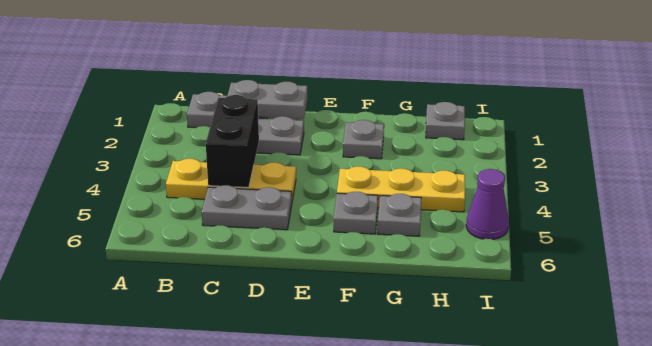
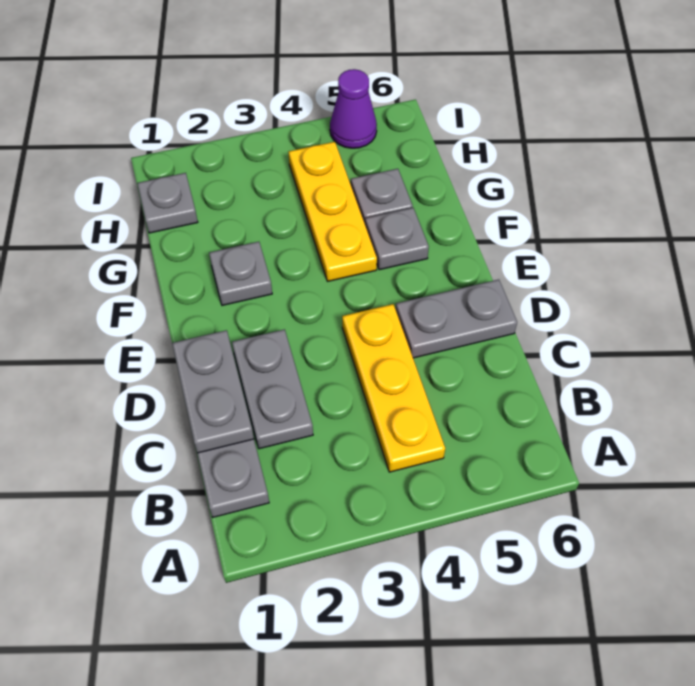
black 1x2 brick [206,95,259,188] -> none
grey 1x2 plate [202,185,292,230] -> grey 1x2 plate turned to [396,280,517,358]

